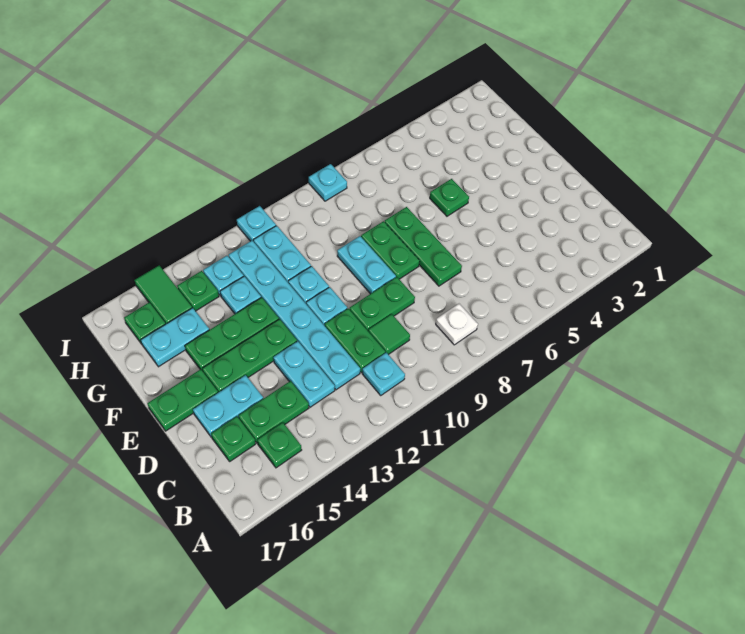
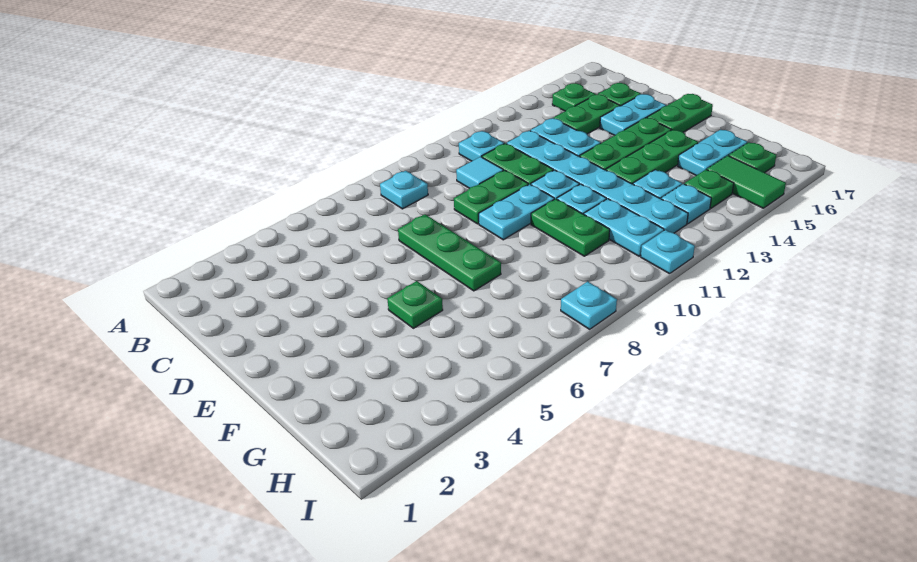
white 1x1 plate [436,304,478,345] -> cyan 1x1 plate [380,171,428,209]
green 1x1 tile [368,314,410,355] -> cyan 1x1 tile [456,157,504,188]
green 1x2 plate [361,221,420,279] -> green 1x2 plate moved to [531,199,610,256]
cyan 1x2 plate [337,236,396,294] -> cyan 1x2 plate turned to [479,184,554,240]

